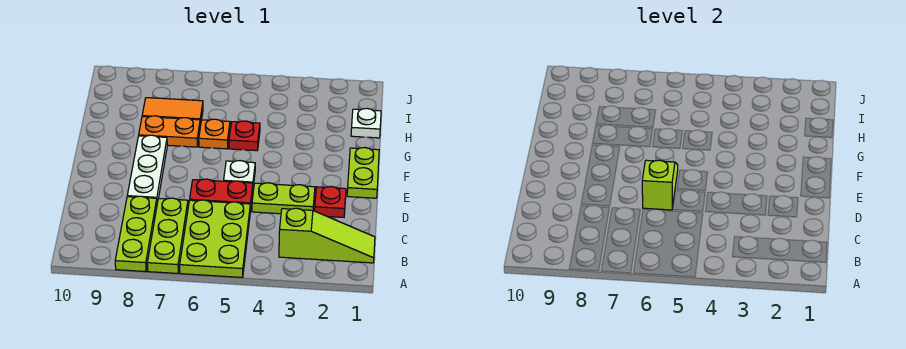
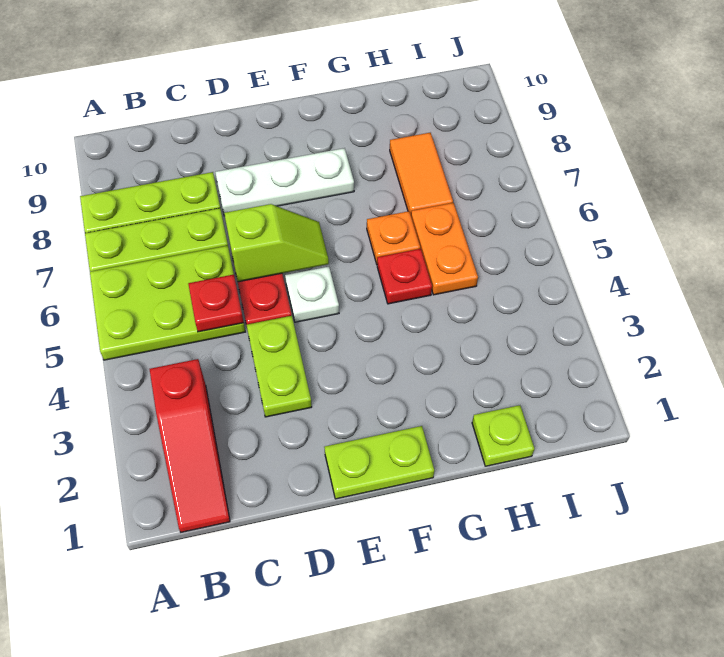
lime 1x3 slope [279,208,375,263] -> red 1x3 slope [150,359,230,532]
red 1x1 plate [315,186,346,217] -> red 1x1 plate moved to [188,275,244,332]
orange 1x2 plate [139,116,200,147] -> orange 1x2 plate moved to [411,203,478,295]
white 1x1 plate [351,109,381,138] -> lime 1x1 plate [472,405,534,466]

